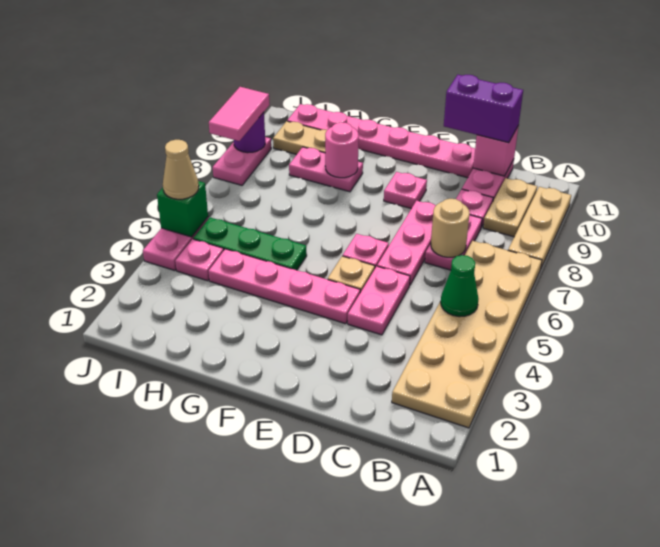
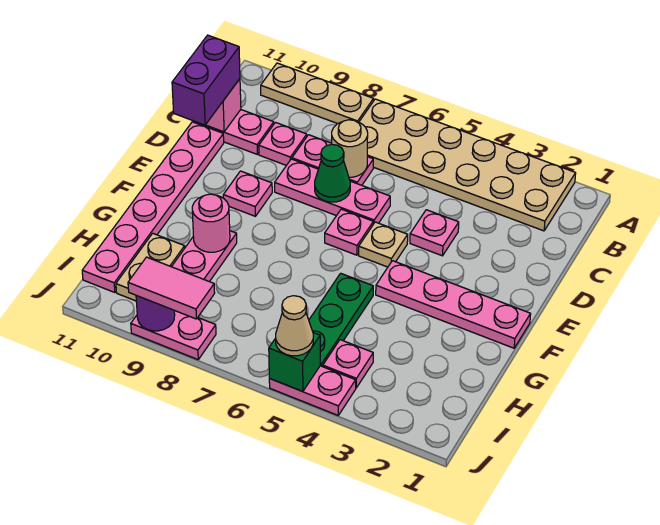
green 1x1 cone [441,255,478,317] -> green 1x1 cone moved to [315,144,350,202]
tan 1x2 plate [483,178,537,237] -> none
pink 1x2 plate [348,266,410,335] -> pink 1x1 plate [410,210,459,256]
pink 1x4 plate [209,249,360,324] -> pink 1x4 plate turned to [376,261,531,348]

